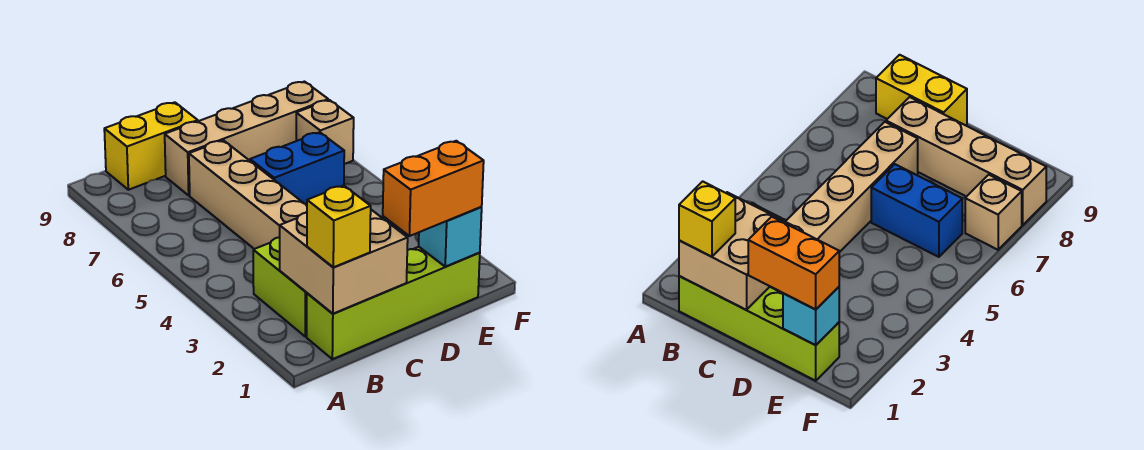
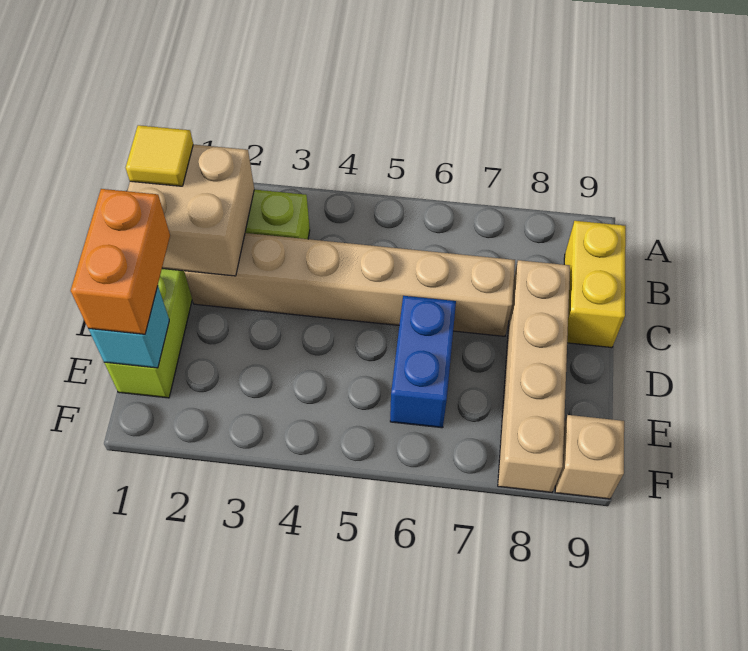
yellow 1x1 brick [307,185,371,267] -> yellow 1x1 tile [125,125,193,186]
tan 1x1 brick [296,100,354,164] -> tan 1x1 brick moved to [555,415,624,499]

